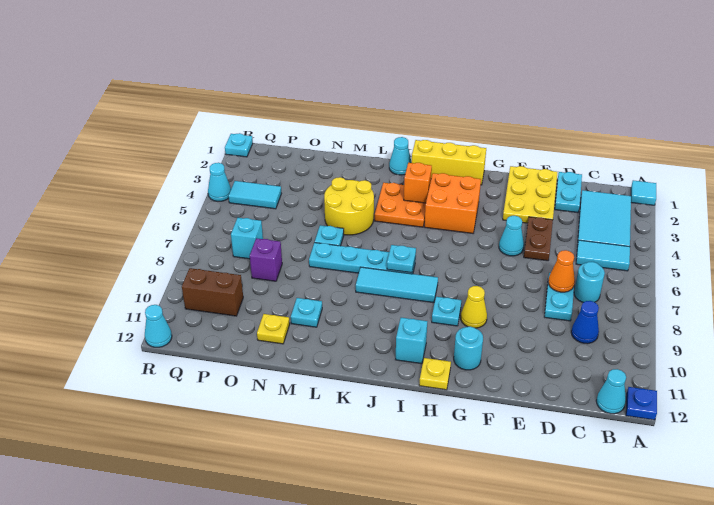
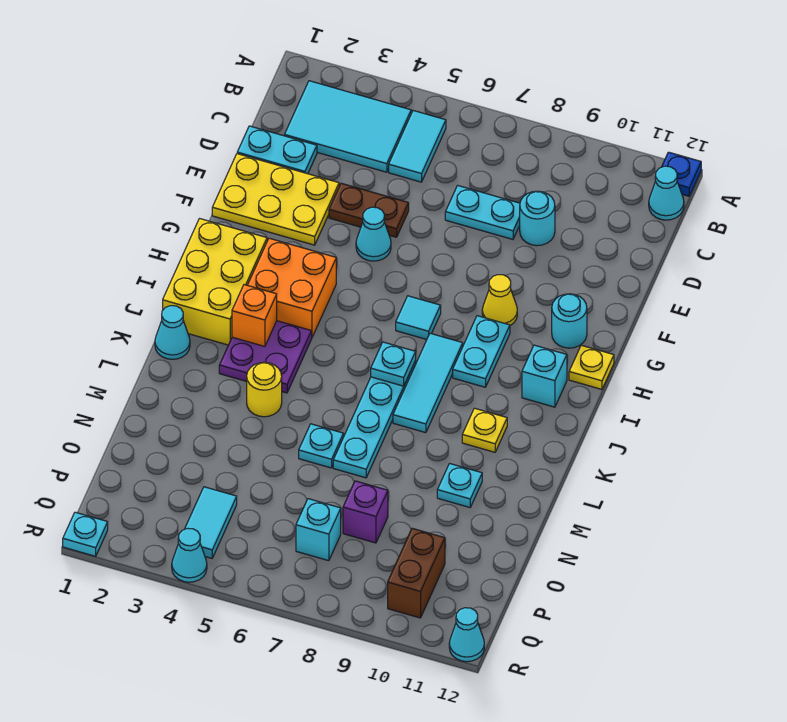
cyan 1x1 tile [631,180,656,205] -> cyan 1x1 tile moved to [396,296,441,339]
cyan 1x1 round brick [574,262,605,302] -> cyan 1x1 round brick moved to [520,191,555,246]
blue 1x1 cone [571,301,599,344] -> none
orange 1x1 cone [548,250,575,292] -> none
yellow 1x3 brick [412,140,486,185] -> yellow 2x3 brick [163,219,267,345]
cyan 1x1 plate [432,297,462,326] -> cyan 1x2 plate [453,316,510,387]
orange 2x2 plate [375,183,426,227] -> purple 2x2 plate [219,321,312,393]
yellow 2x2 round brick [324,177,374,235] -> yellow 1x1 round brick [247,362,282,417]
yellow 1x1 plate [257,314,290,344] -> yellow 1x1 plate moved to [462,408,507,452]

